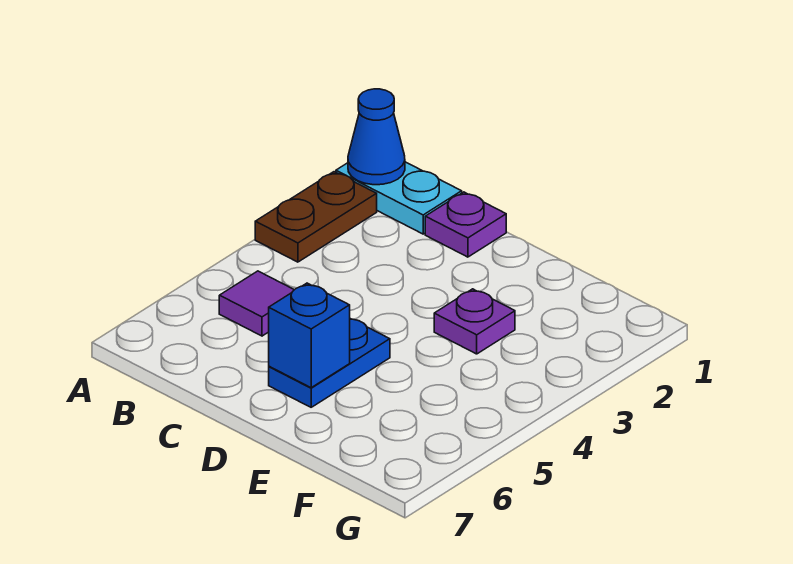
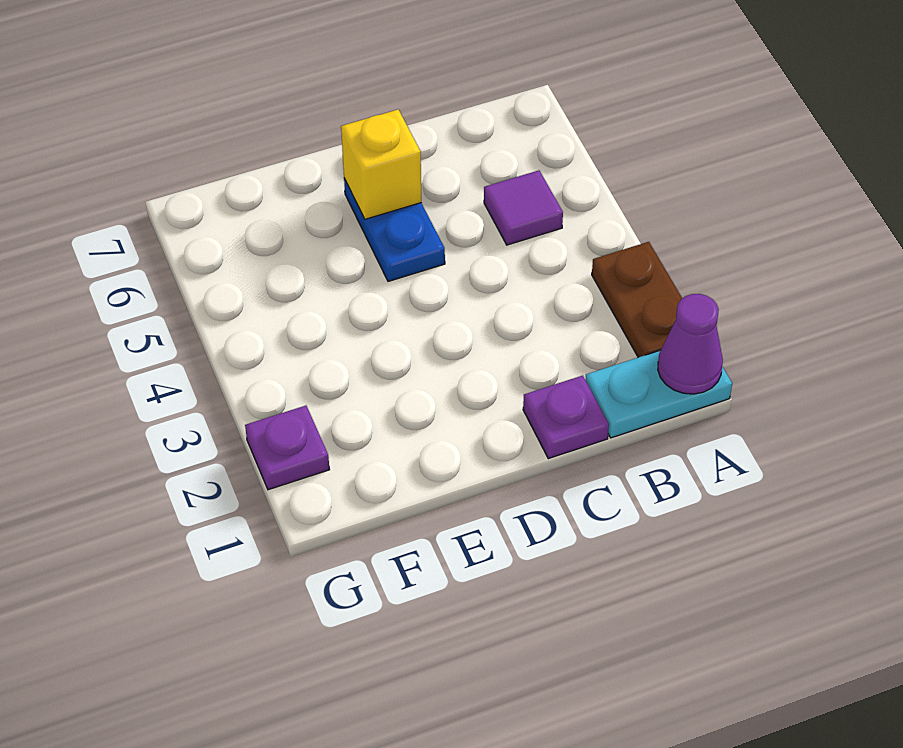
blue 1x1 cone [348,89,405,185] -> purple 1x1 cone [658,294,723,394]
blue 1x1 brick [269,283,350,388] -> yellow 1x1 brick [341,110,421,219]
purple 1x1 plate [434,289,515,354] -> purple 1x1 plate moved to [245,406,330,490]

